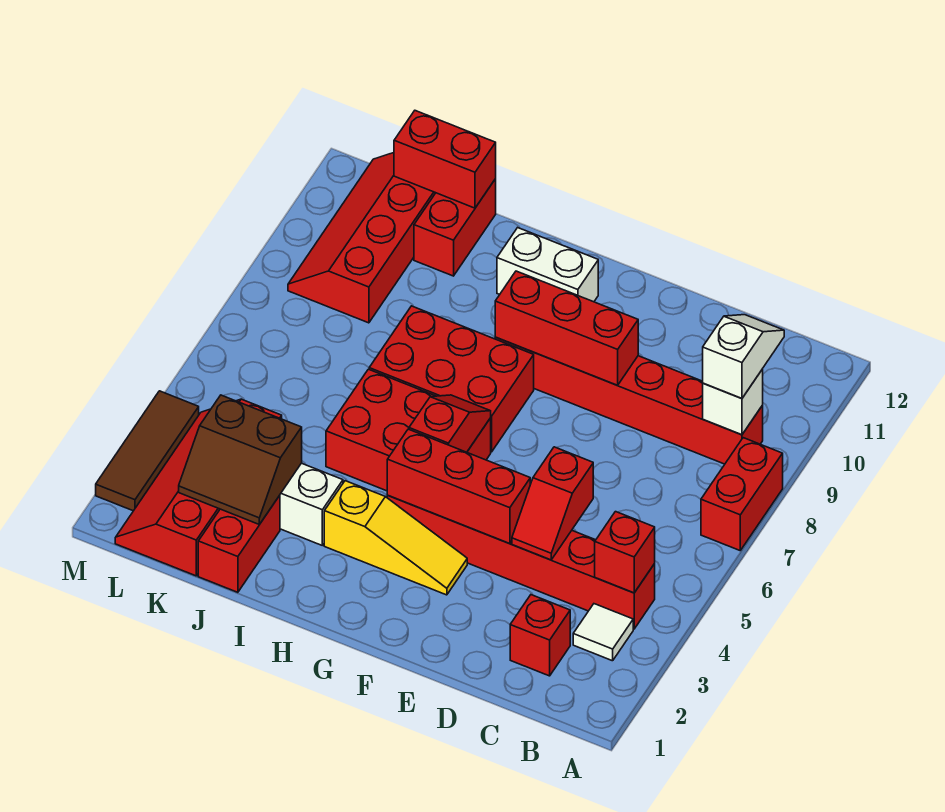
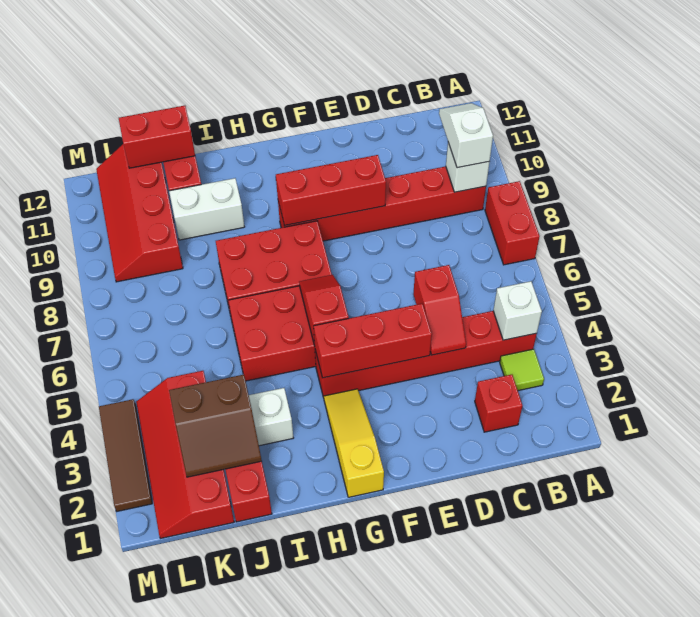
white 1x1 tile [573,604,633,661] -> lime 1x1 tile [500,349,544,391]
red 1x1 brick [595,512,655,593] -> white 1x1 brick [493,281,542,340]
yellow 1x3 slope [324,481,467,595] -> yellow 1x3 slope turned to [324,389,384,497]
white 1x2 brick [497,228,598,302] -> white 1x2 brick moved to [169,178,244,240]

